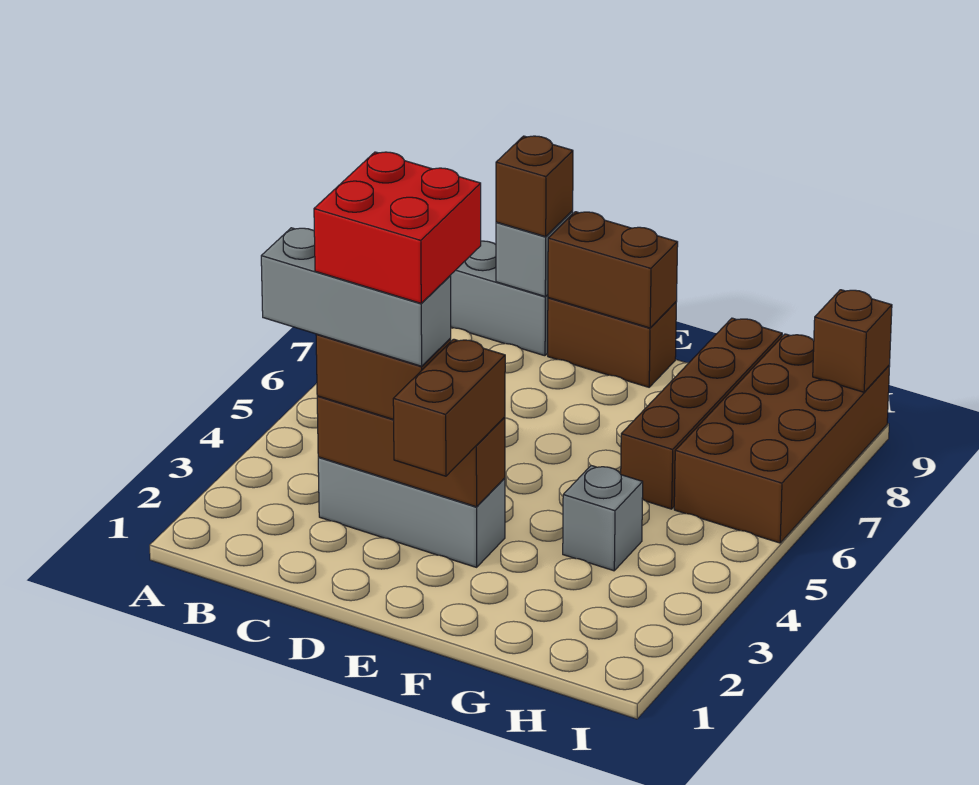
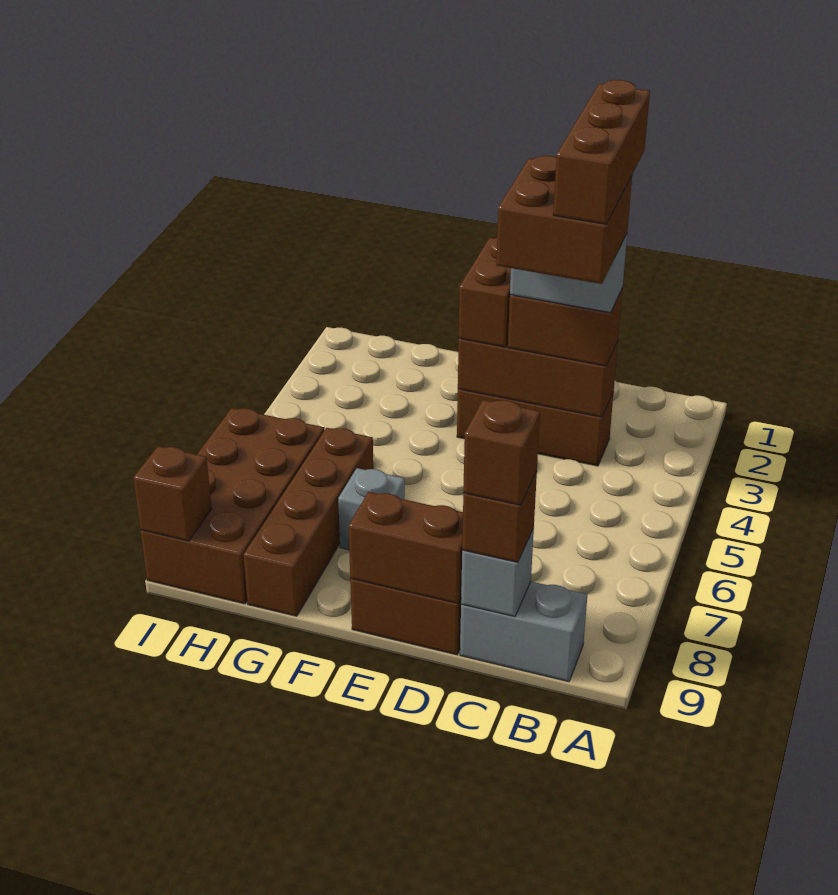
grey 1x3 brick [261,228,451,366] -> grey 1x2 brick [510,234,627,313]
none -> brown 1x3 brick [553,80,650,224]
grey 1x3 brick [318,457,505,567] -> brown 1x3 brick [457,389,614,466]
red 2x2 brick [314,152,481,303] -> brown 2x2 brick [496,156,632,284]
none -> brown 1x1 brick [463,400,540,505]
grey 1x1 brick [563,466,643,571] -> grey 1x1 brick moved to [338,468,405,550]

